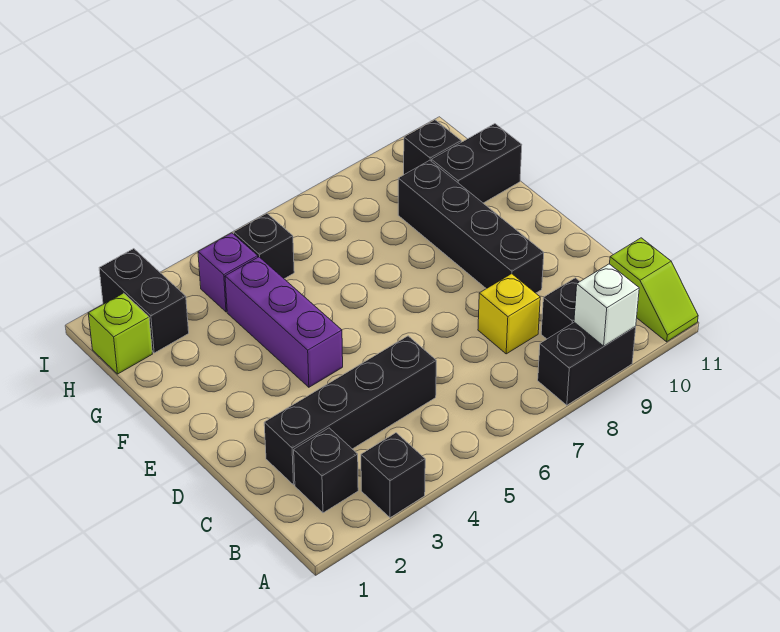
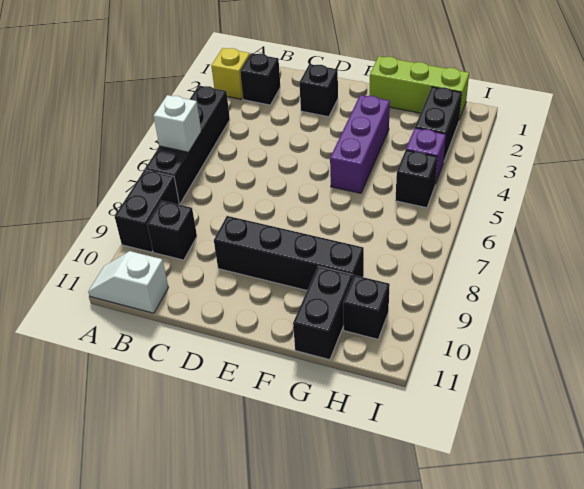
black 1x1 brick [361,433,425,518] -> black 1x1 brick moved to [299,64,338,117]
white 1x1 brick [574,264,639,346] -> white 1x1 brick moved to [154,95,201,152]
lime 1x2 slope [610,238,698,342] -> white 1x2 slope [88,251,168,313]
black 1x4 brick [264,336,436,485] -> black 1x4 brick moved to [145,85,230,204]
yellow 1x1 brick [478,274,540,354] -> yellow 1x1 brick moved to [211,48,250,99]
purple 1x3 brick [225,257,343,387] -> purple 1x3 brick turned to [330,95,390,193]
lime 1x1 brick [88,293,152,374] -> lime 1x3 brick [370,56,469,120]
black 1x2 brick [99,249,189,353] -> black 1x2 brick turned to [415,87,462,161]

